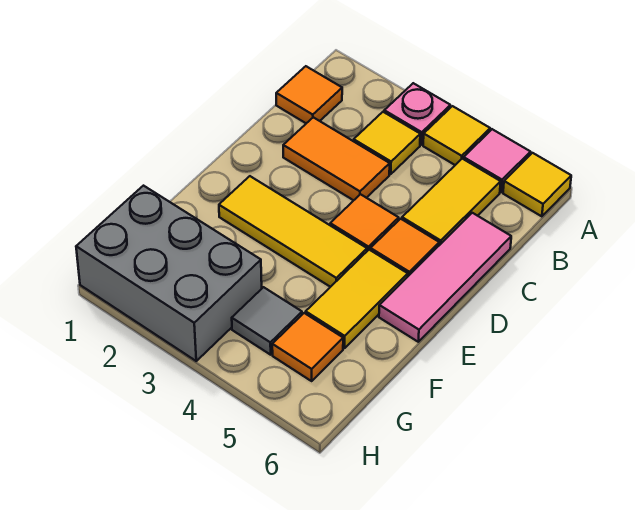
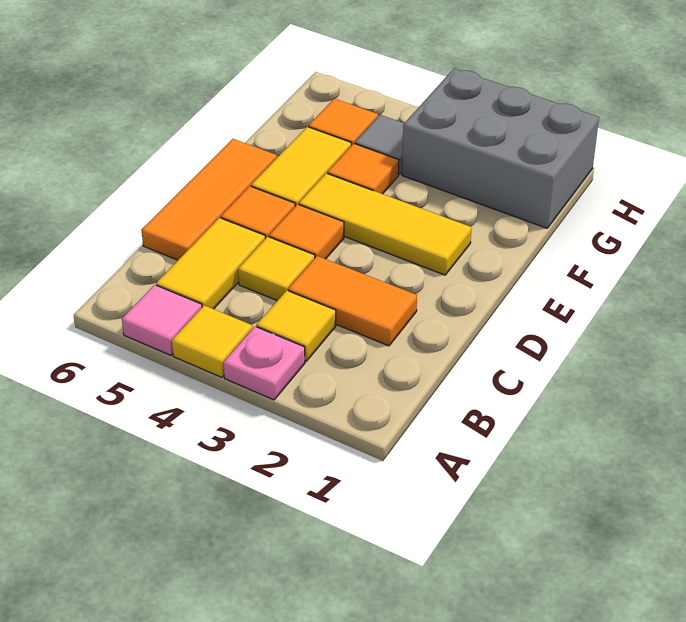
yellow 1x1 tile [503,153,571,216] -> yellow 1x1 tile moved to [238,237,315,301]
orange 1x1 tile [276,66,342,123] -> orange 1x1 tile moved to [327,143,399,194]
pink 1x3 tile [379,213,511,342] -> orange 1x3 tile [141,139,277,260]

